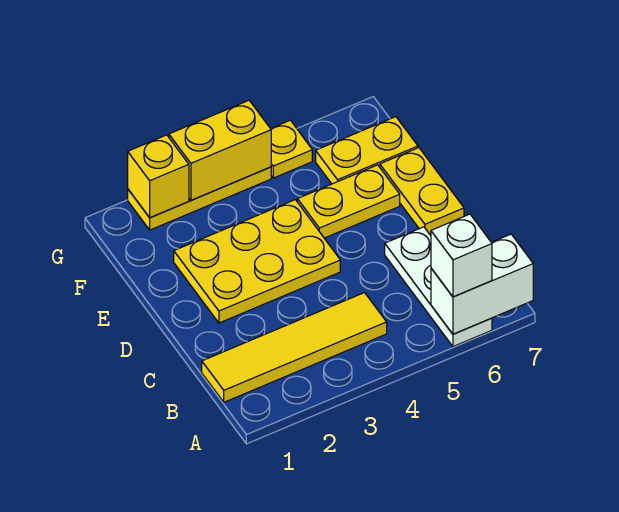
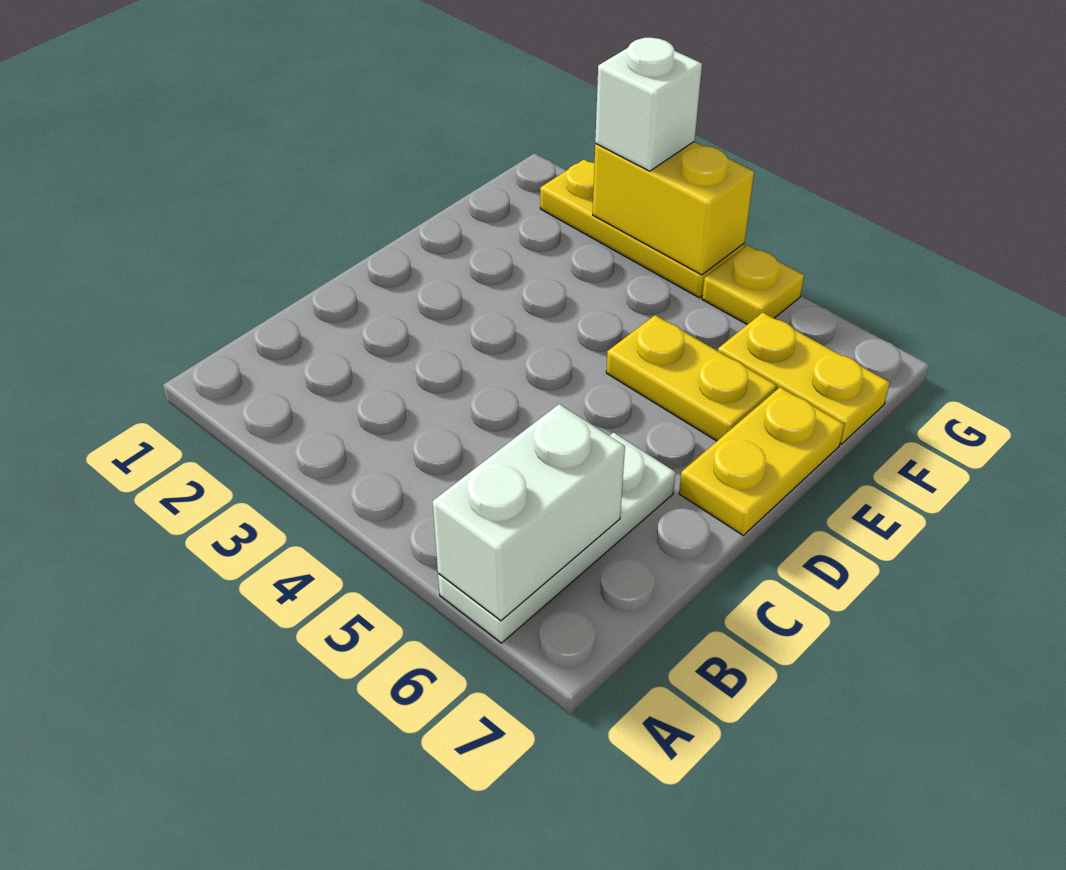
white 1x2 brick [431,234,533,334] -> white 1x2 brick turned to [433,404,625,621]
white 1x1 brick [431,214,492,297] -> white 1x1 brick moved to [595,37,702,171]
yellow 1x4 tile [202,293,387,402] -> none
yellow 2x3 plate [174,200,340,323] -> none
yellow 1x1 brick [128,135,189,218] -> none

